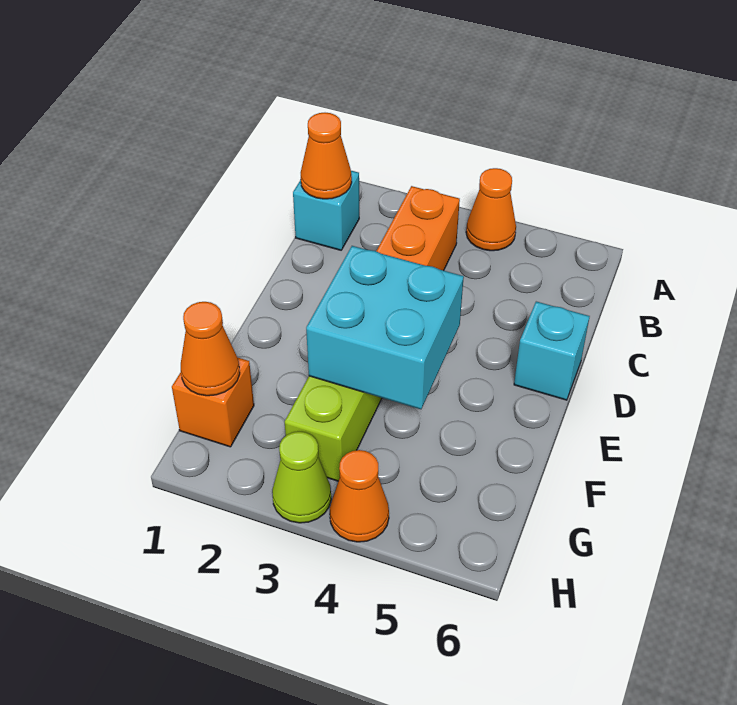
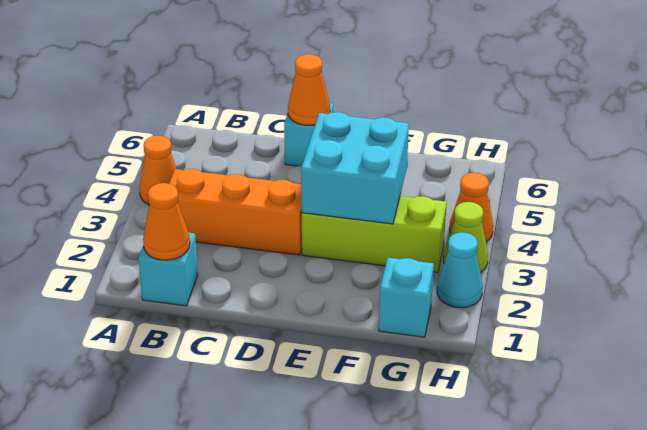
orange 1x1 brick [172,358,254,447] -> cyan 1x1 brick [379,258,434,337]
orange 1x1 cone [181,302,240,396] -> orange 1x1 cone moved to [288,54,330,125]
none -> cyan 1x1 cone [437,232,483,308]

